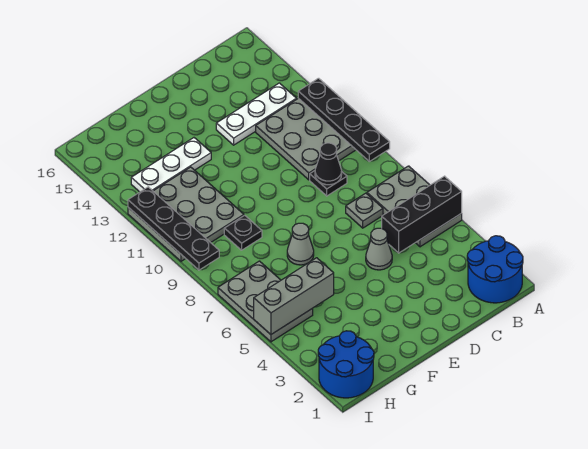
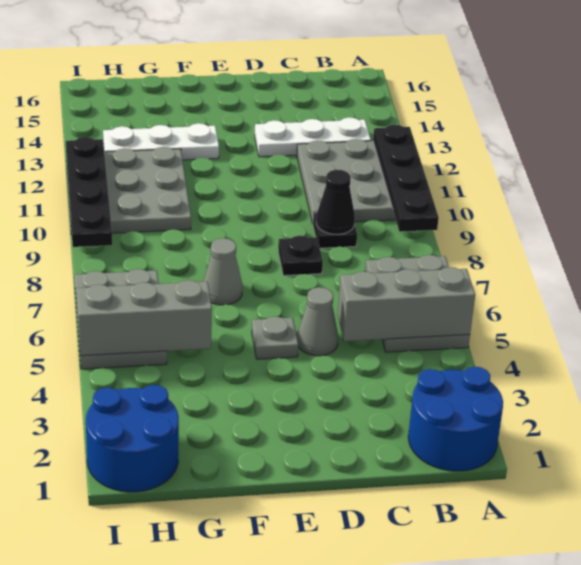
black 1x3 brick [382,176,462,253] -> grey 1x3 brick [338,267,475,341]
grey 1x1 plate [346,193,383,228] -> grey 1x1 plate moved to [252,317,298,359]
black 1x1 plate [224,215,262,250] -> black 1x1 plate moved to [278,236,323,276]

